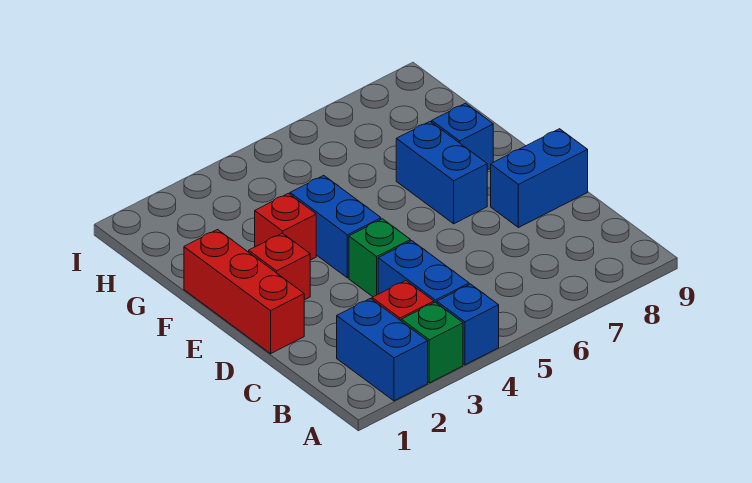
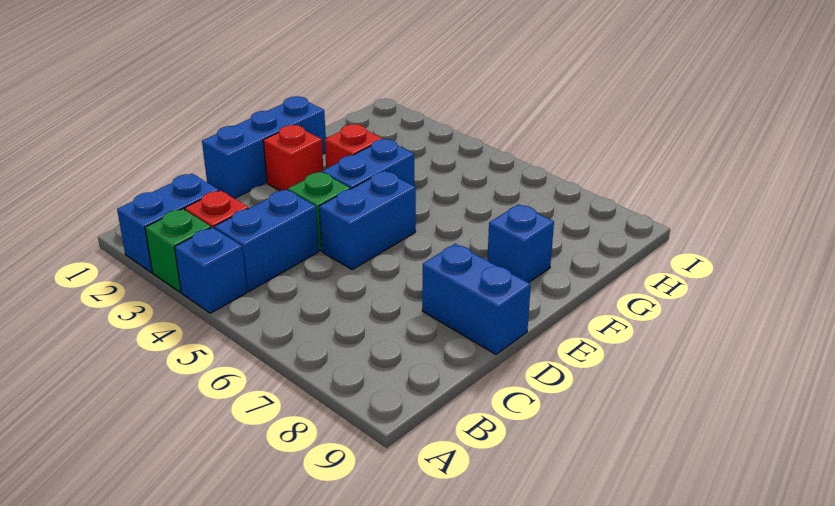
red 1x3 brick [184,230,304,354] -> blue 1x3 brick [202,96,326,199]
blue 1x2 brick [396,122,487,224] -> blue 1x2 brick moved to [319,171,416,270]

